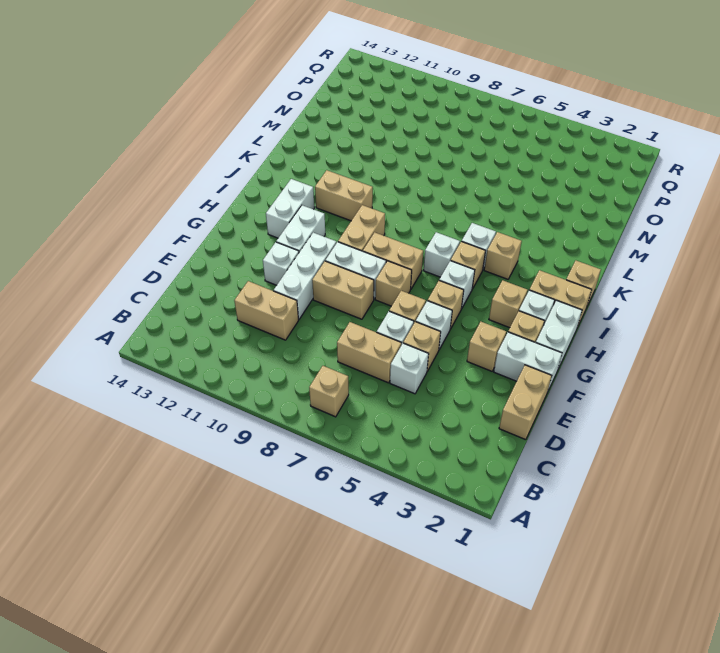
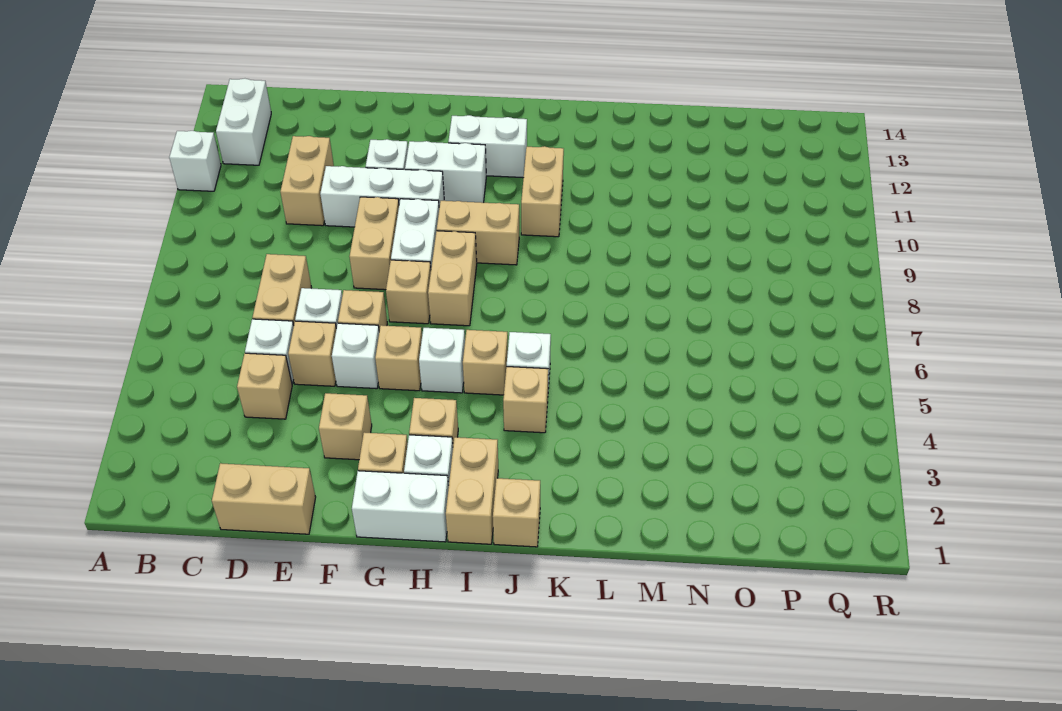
tan 1x1 brick [309,366,349,417] -> tan 1x1 brick moved to [237,353,292,419]
white 1x2 brick [494,332,562,391] -> white 1x2 brick moved to [216,79,271,165]
white 1x1 brick [424,232,460,277] -> white 1x1 brick moved to [169,131,221,191]

